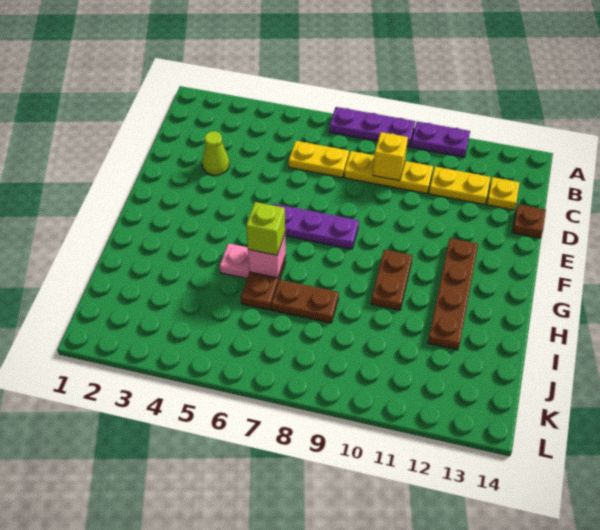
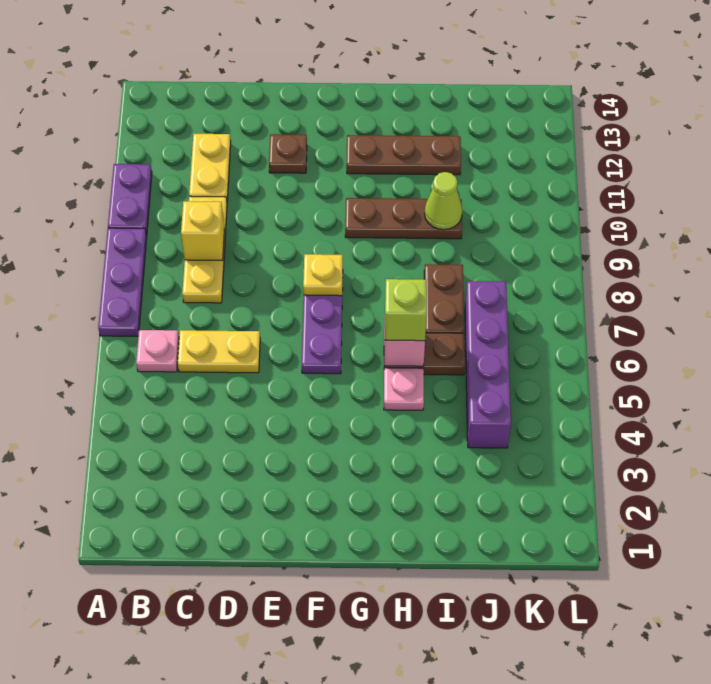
none -> pink 1x1 plate [136,330,179,372]
yellow 1x2 plate [289,141,349,178] -> yellow 1x2 plate turned to [178,330,260,373]
yellow 1x1 plate [487,177,520,210] -> yellow 1x1 plate moved to [303,254,343,296]
lime 1x1 cone [202,131,229,175] -> lime 1x1 cone moved to [424,172,462,230]
brown 1x1 plate [512,204,546,238] -> brown 1x1 plate moved to [269,134,307,173]
brown 1x4 plate [428,238,478,350] -> brown 1x3 plate [346,135,461,175]
brown 1x2 plate [371,250,412,310] -> brown 1x3 plate [345,198,462,239]
none -> purple 1x4 brick [465,281,511,448]

